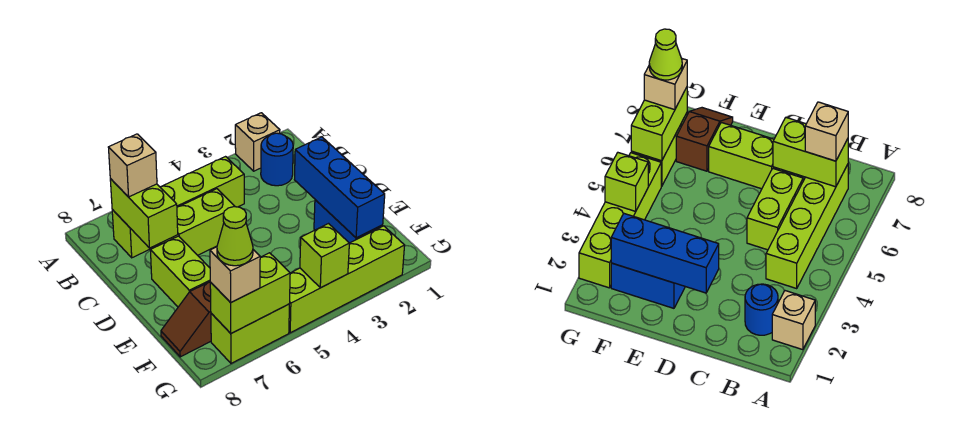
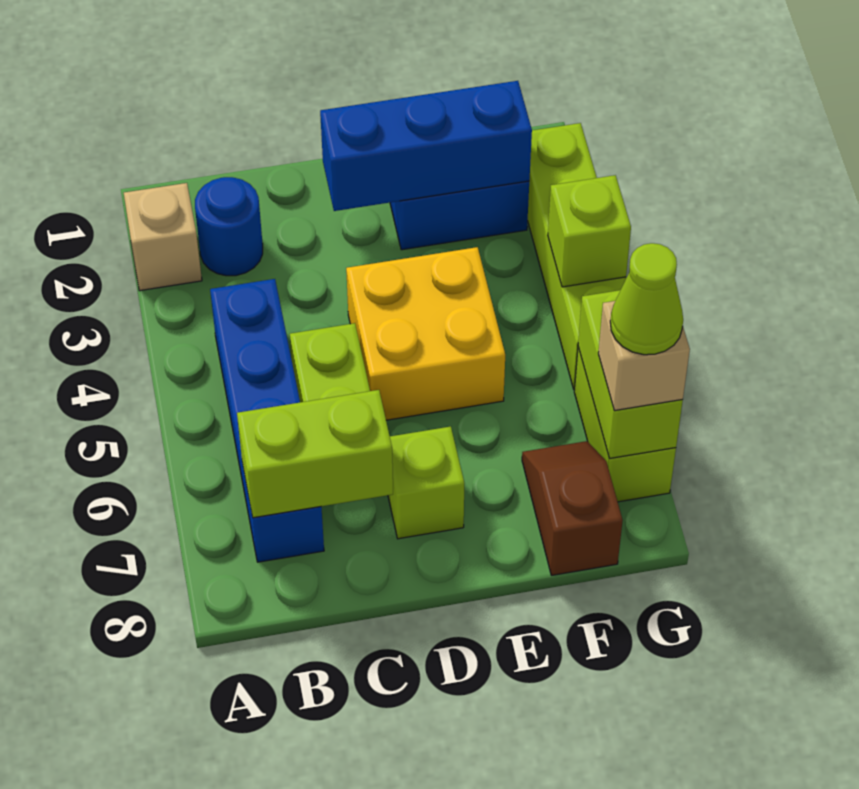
lime 1x4 brick [112,157,244,258] -> blue 1x4 brick [210,279,324,562]
tan 1x1 brick [108,134,157,197] -> none
none -> yellow 2x2 brick [346,247,505,420]
lime 1x2 brick [150,236,210,307] -> lime 1x1 brick [388,426,464,539]
brown 1x2 slope [161,282,211,357] -> brown 1x2 slope turned to [522,441,623,575]

